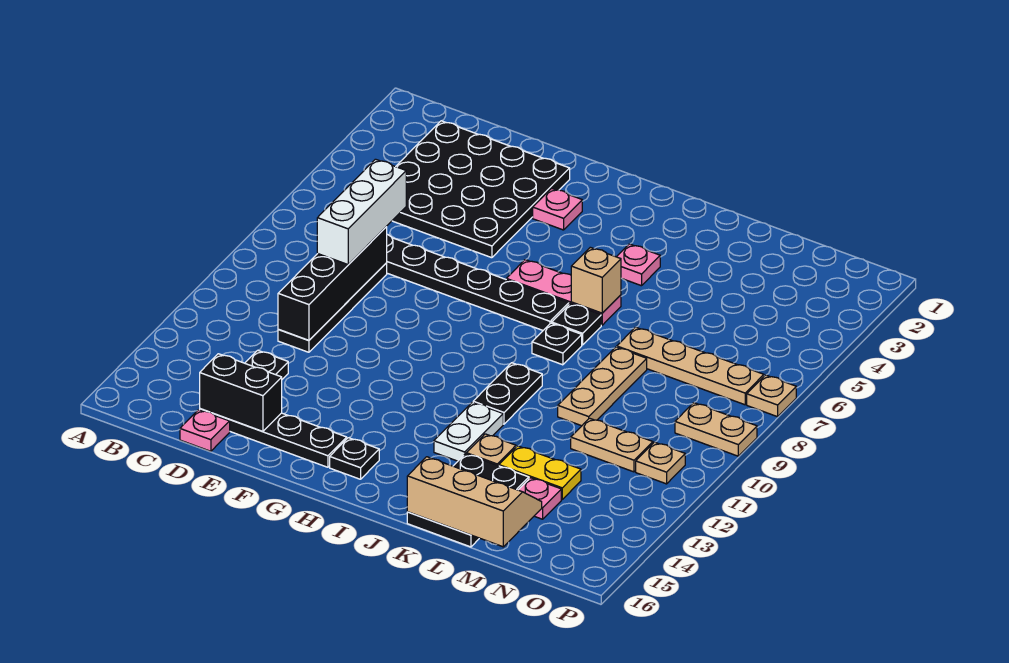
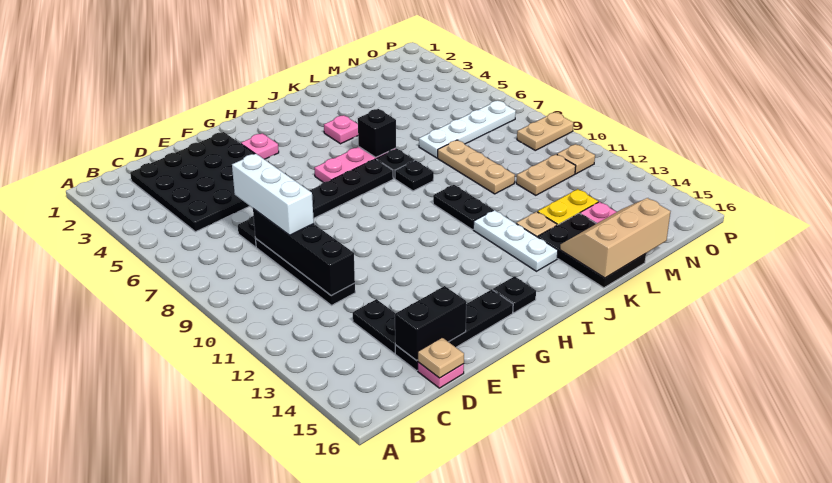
tan 1x1 brick [571,247,621,313] -> black 1x1 brick [358,109,396,157]
white 1x2 plate [434,402,503,461] -> white 1x3 plate [473,210,558,271]
tan 1x4 plate [617,327,764,405] -> white 1x4 plate [419,101,516,158]
tan 1x1 plate [747,375,796,417] -> tan 1x1 plate moved to [418,338,464,378]

